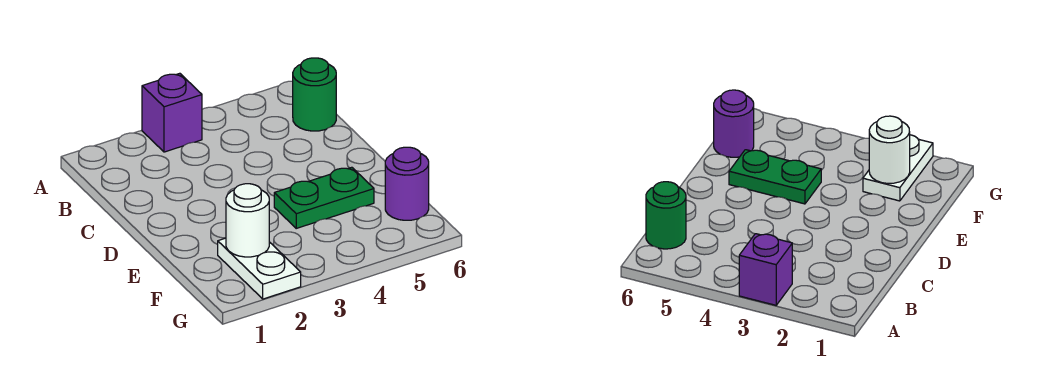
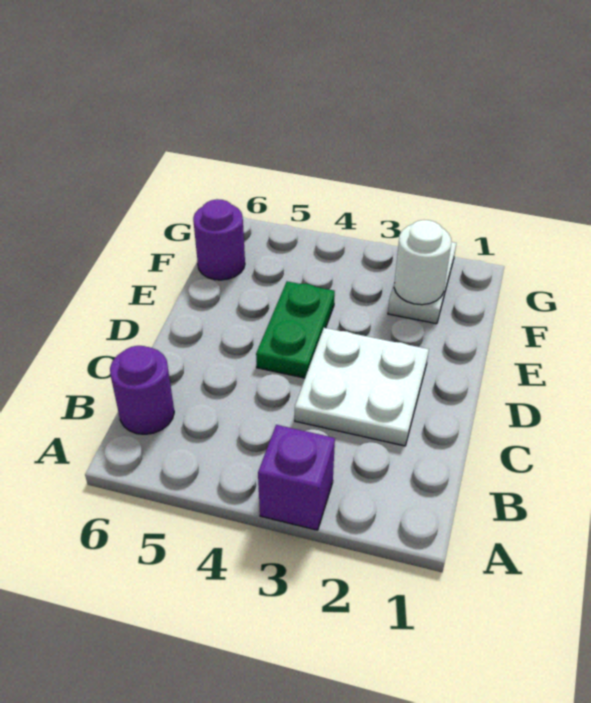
green 1x1 round brick [293,58,336,131] -> purple 1x1 round brick [110,346,174,434]
none -> white 2x2 plate [295,328,429,446]
green 1x2 plate [274,167,374,228] -> green 1x2 plate turned to [256,281,335,378]

